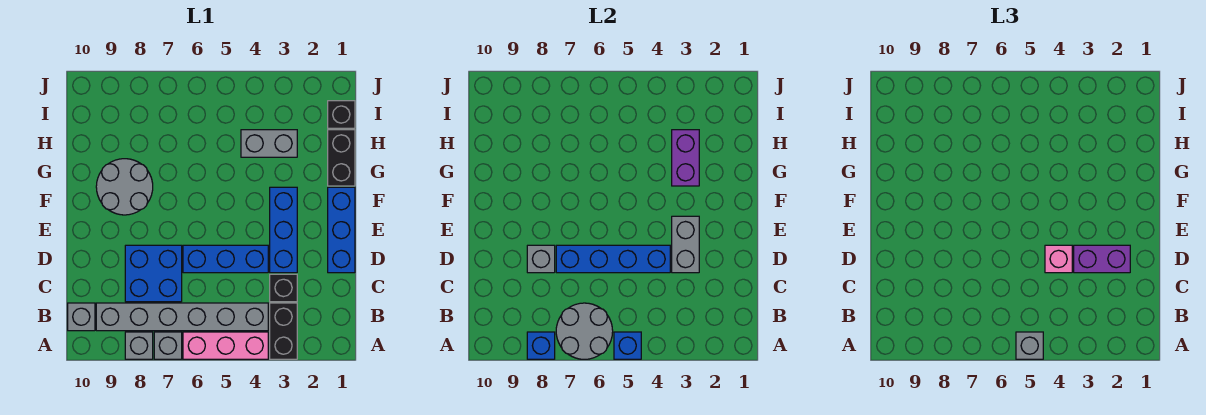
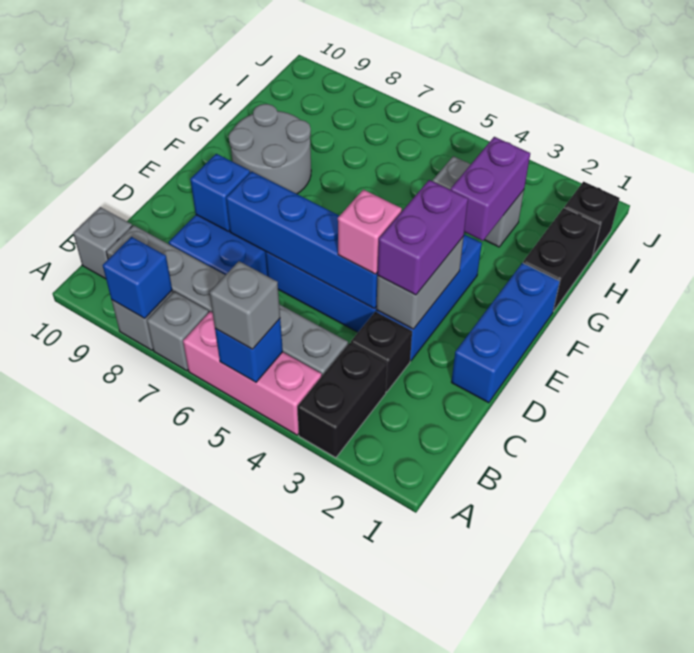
grey 2x2 round brick [556,303,613,359] -> none
purple 1x2 brick [1074,245,1130,273] -> purple 1x2 brick turned to [378,180,468,295]
grey 1x1 brick [527,245,555,273] -> blue 1x1 brick [190,154,250,231]

